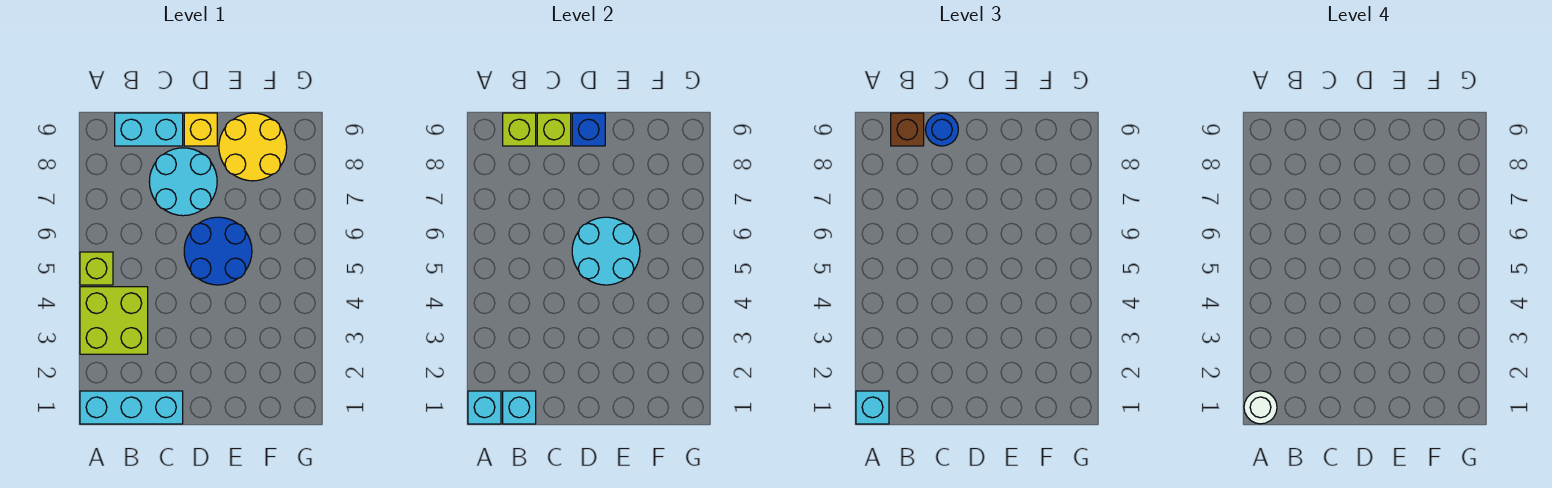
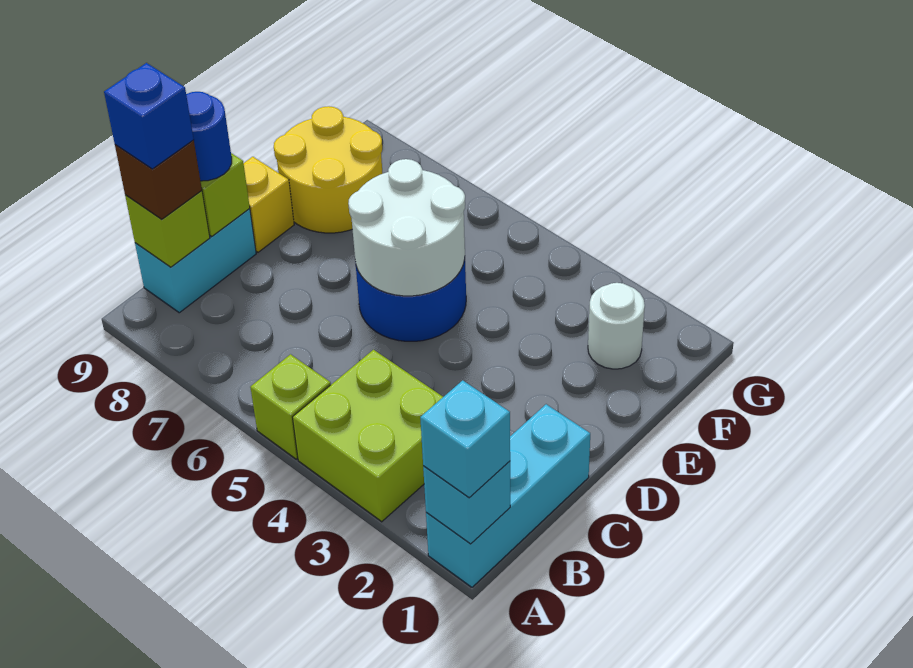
white 1x1 round brick [1244,391,1277,424] -> white 1x1 round brick moved to [588,283,645,369]
cyan 1x1 brick [503,391,536,424] -> none
cyan 2x2 round brick [149,148,217,216] -> none
cyan 2x2 round brick [572,217,640,285] -> white 2x2 round brick [348,159,465,296]
blue 1x1 brick [572,113,605,146] -> blue 1x1 brick moved to [104,63,194,169]

